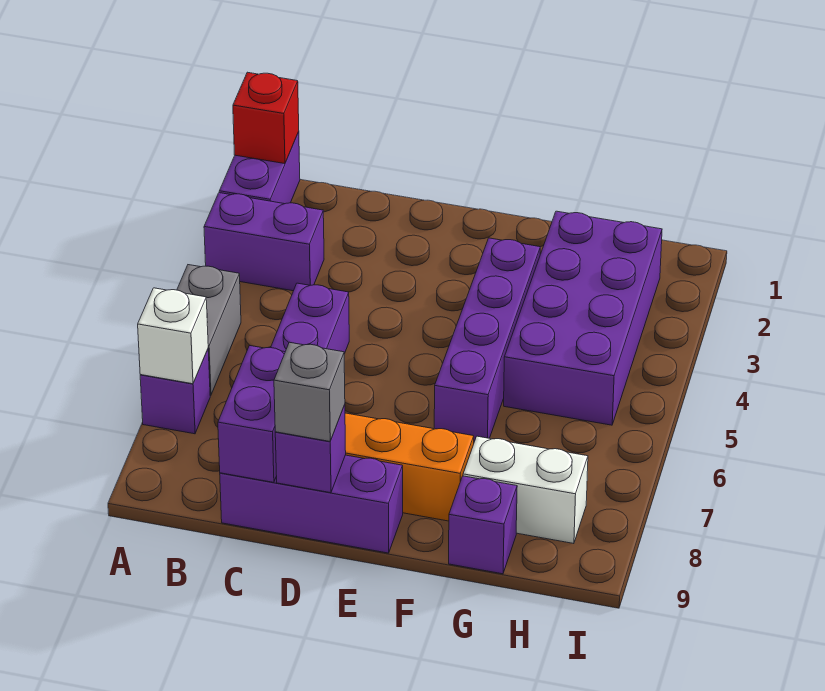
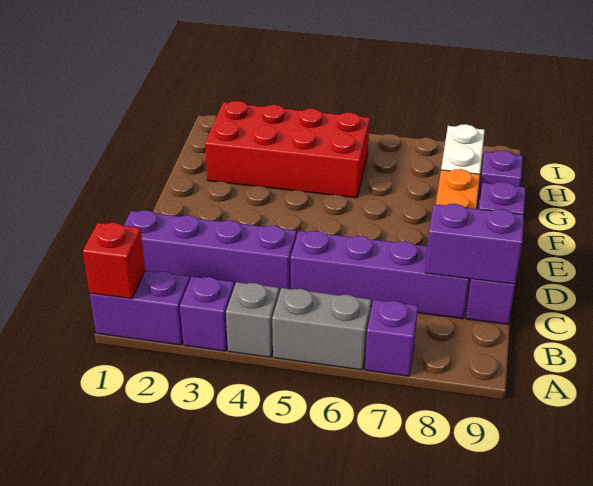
purple 1x2 brick [204,193,324,291] -> purple 1x1 brick [180,277,234,351]
white 1x1 brick [138,288,208,384] -> none
grey 1x1 brick [274,342,345,441] -> grey 1x1 brick moved to [226,282,279,357]
purple 1x4 brick [434,238,540,442] -> purple 1x4 brick moved to [124,210,297,294]
purple 2x4 brick [504,211,662,425] -> red 2x4 brick [205,101,370,198]

